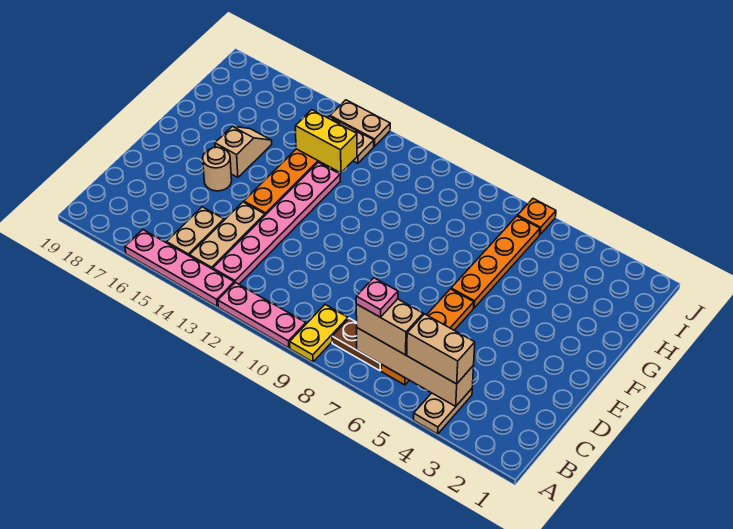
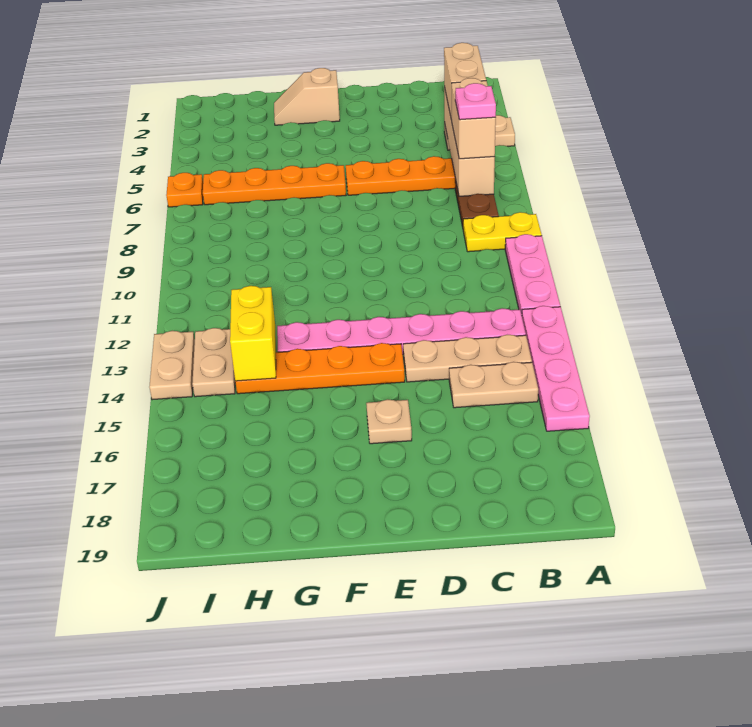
tan 1x1 round brick [203,147,232,191] -> tan 1x1 plate [366,399,412,444]
tan 1x2 slope [215,126,272,177] -> tan 1x2 slope moved to [274,68,340,125]

